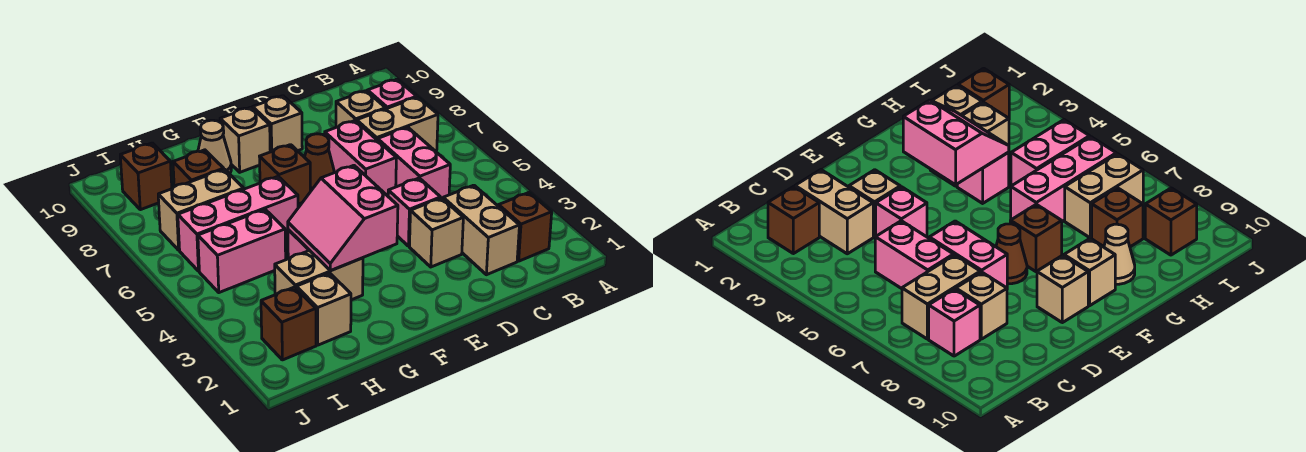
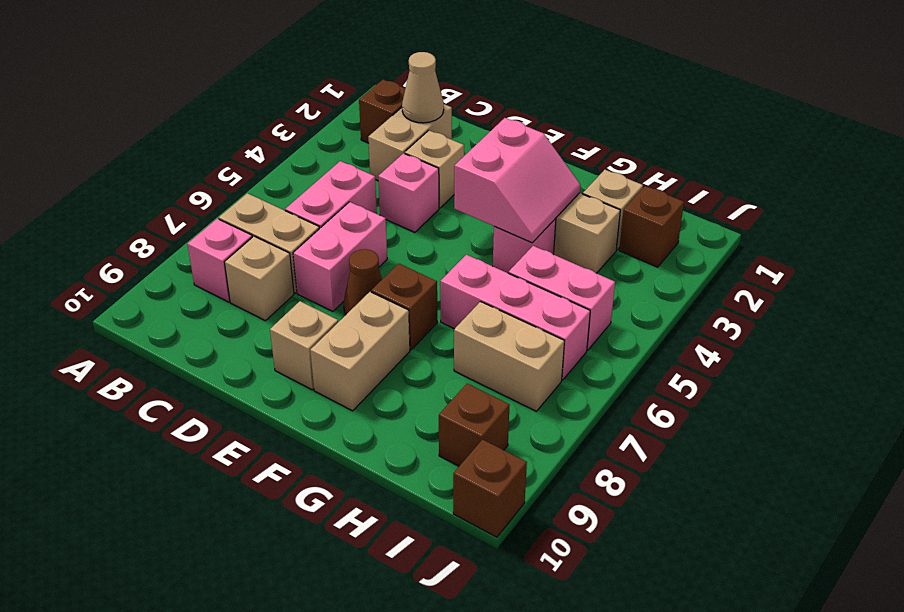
tan 1x1 brick [220,107,270,172] -> tan 1x2 brick [310,292,410,411]
tan 1x1 cone [198,120,231,174] -> tan 1x1 cone moved to [402,52,444,123]
brown 1x1 brick [173,150,224,187] -> brown 1x1 brick moved to [453,440,527,537]

